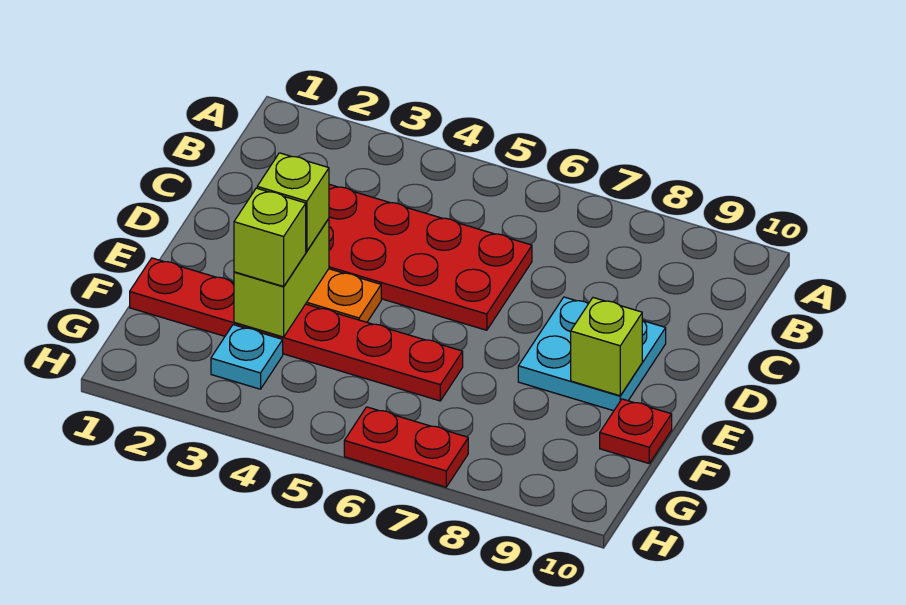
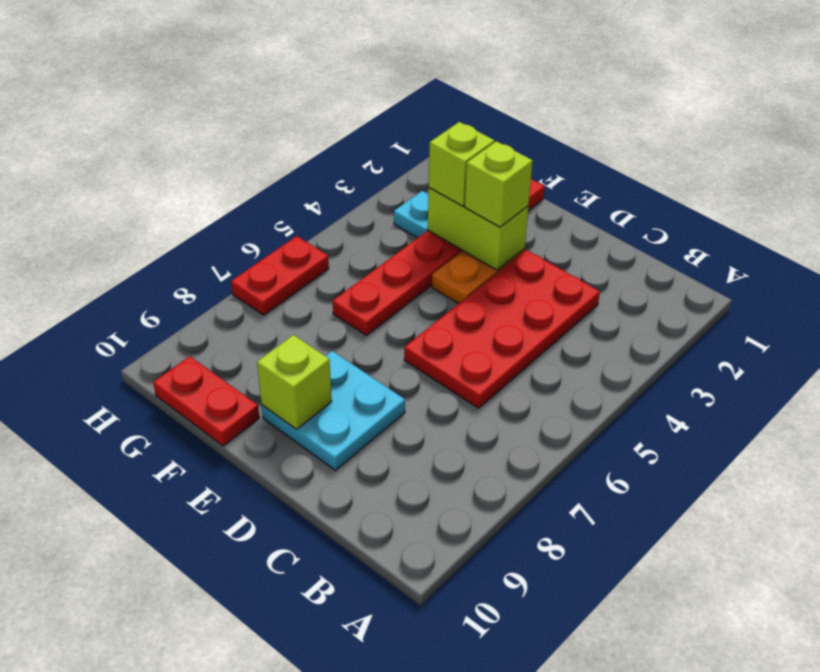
red 1x1 plate [600,399,672,463] -> red 1x2 plate [153,356,259,446]

